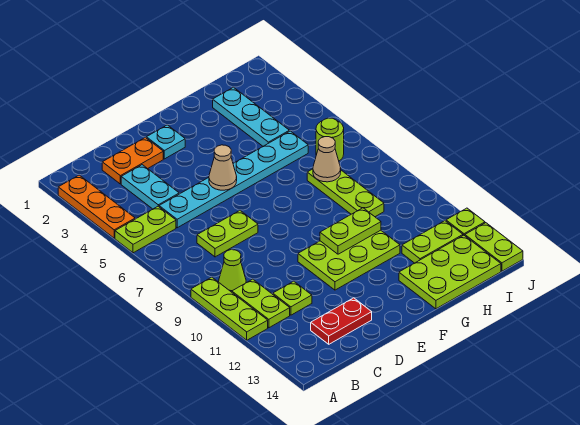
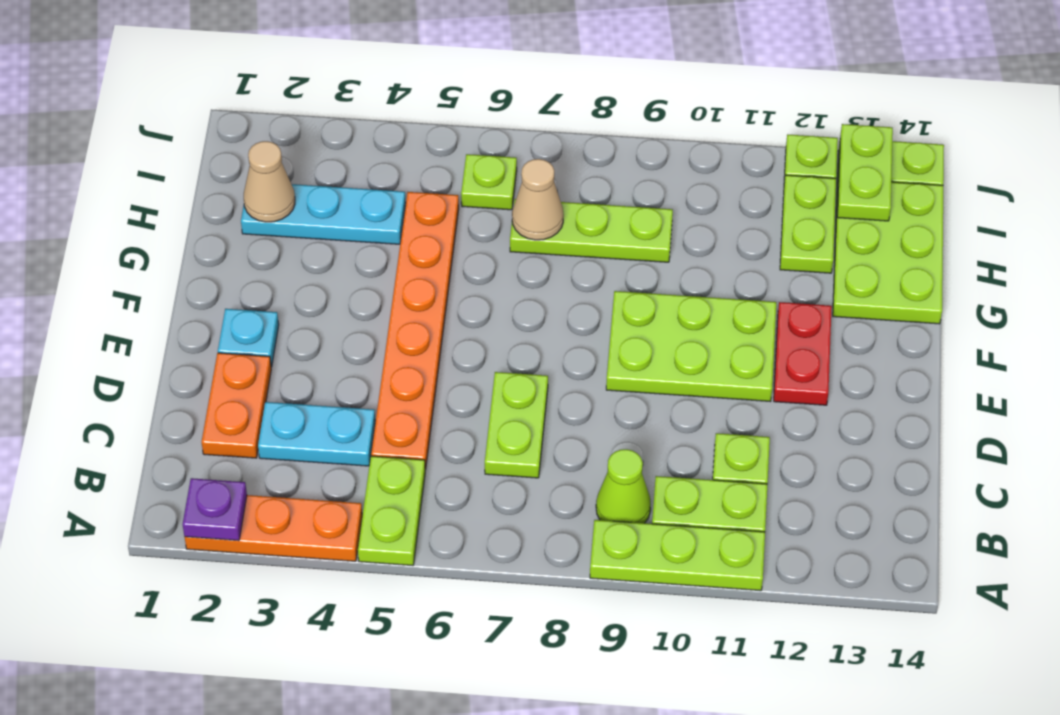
none -> purple 1x1 plate [183,478,247,541]
cyan 1x6 plate [159,131,308,228] -> orange 1x6 plate [371,192,459,470]
red 1x2 plate [311,298,372,344] -> red 1x2 plate moved to [774,302,832,405]
tan 1x1 cone [209,145,237,190] -> tan 1x1 cone moved to [244,141,295,222]
lime 2x3 plate [298,230,400,290] -> lime 2x3 plate turned to [606,291,776,402]
lime 1x2 plate [320,208,381,254] -> lime 1x2 plate moved to [837,124,893,221]
lime 1x1 round brick [316,118,344,161] -> lime 1x1 plate [461,154,517,210]

